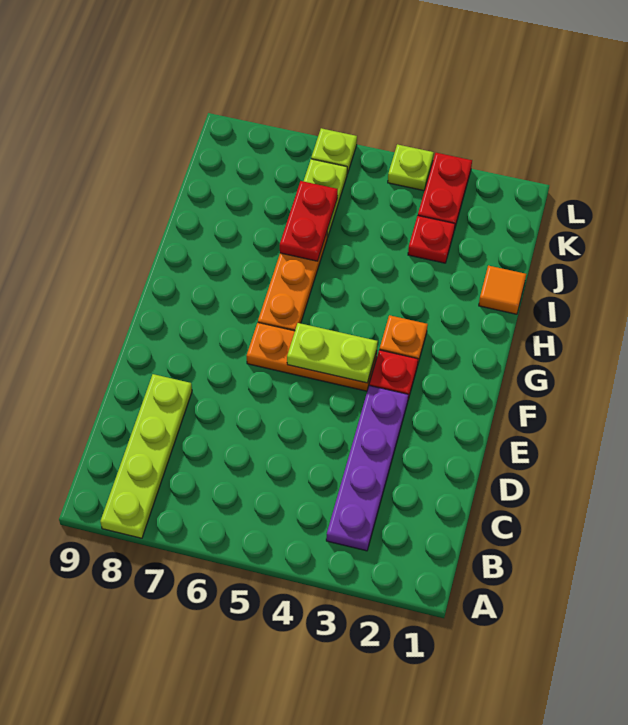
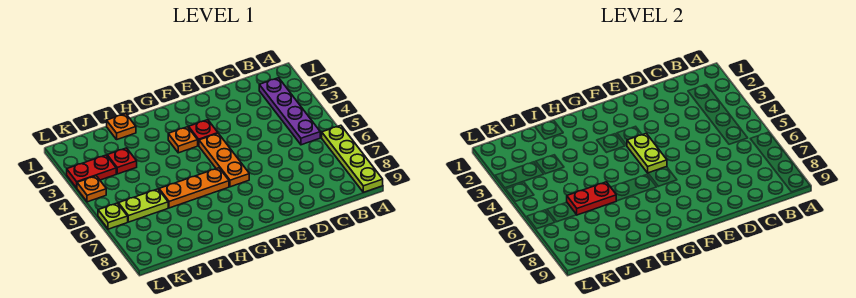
lime 1x4 plate [100,374,192,538] -> lime 1x4 plate turned to [322,125,383,192]
purple 1x4 plate [326,386,408,551] -> purple 1x4 plate turned to [259,78,320,145]
orange 1x1 tile [479,266,526,314] -> orange 1x1 plate [107,114,136,139]
lime 1x1 plate [388,144,434,191] -> orange 1x1 plate [77,176,106,202]

